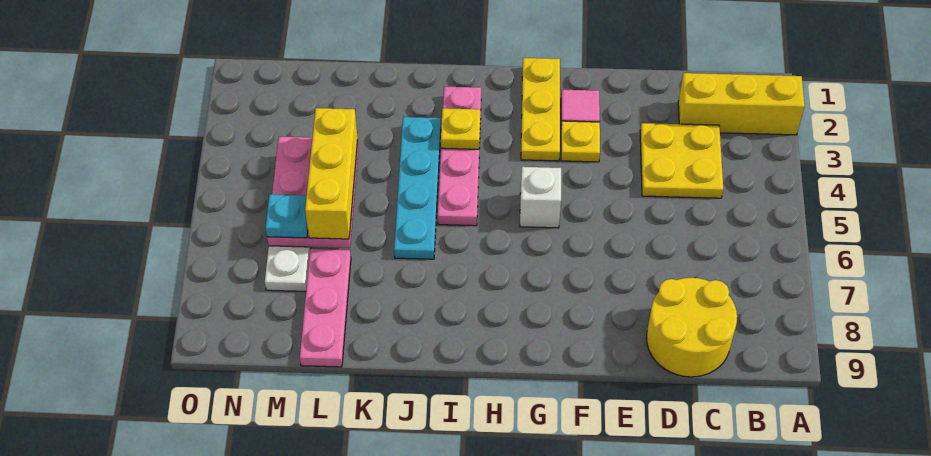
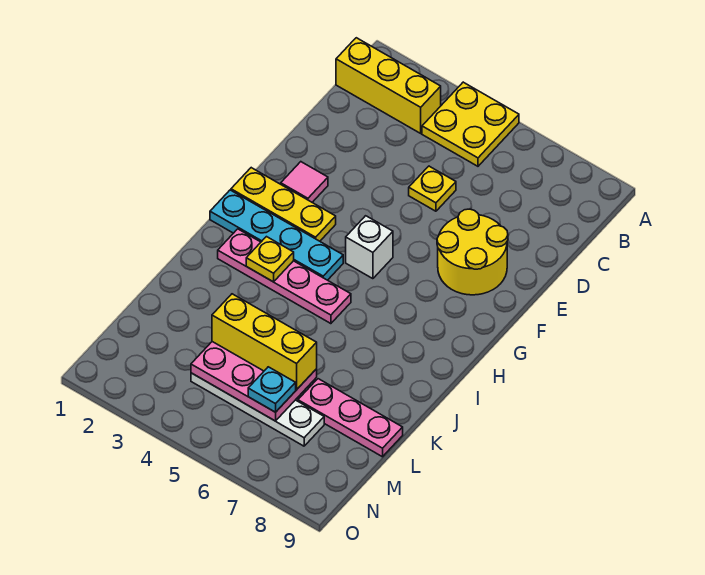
yellow 1x3 brick [678,73,805,135] -> yellow 1x3 brick turned to [336,38,441,133]
yellow 2x2 plate [640,123,723,198] -> yellow 2x2 plate moved to [422,82,519,166]
yellow 2x2 round brick [646,278,737,377] -> yellow 2x2 round brick moved to [437,209,508,295]
yellow 1x1 plate [561,121,600,162] -> yellow 1x1 plate moved to [409,166,456,211]
cyan 1x4 plate [394,117,441,259] -> cyan 1x4 plate moved to [210,190,343,280]

